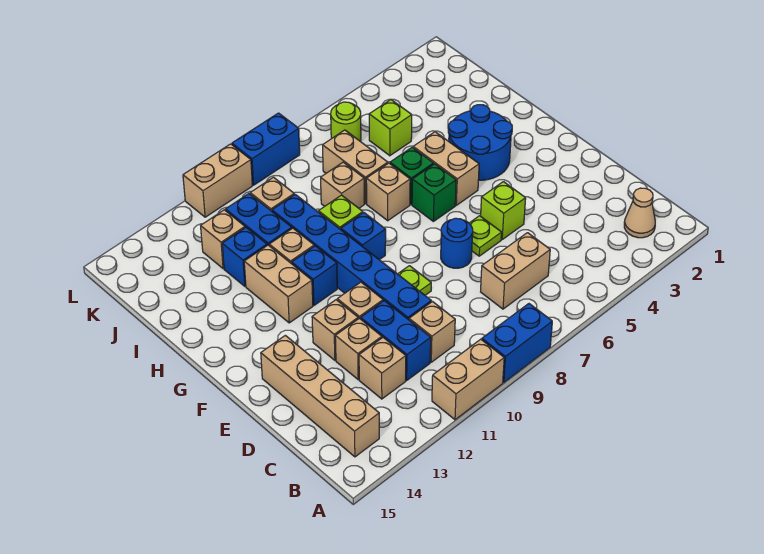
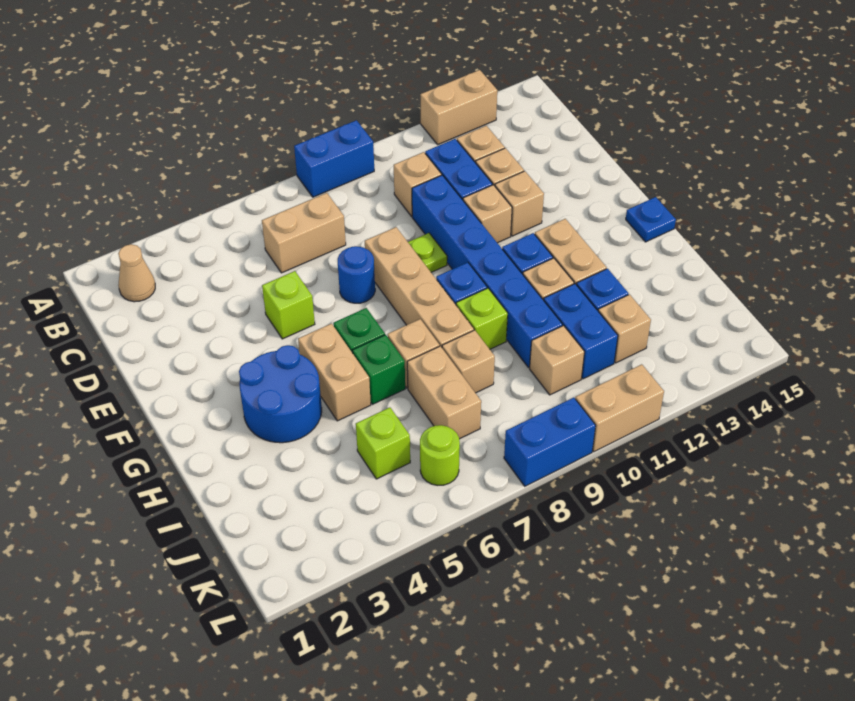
tan 1x2 brick [432,339,504,420] -> tan 1x2 brick moved to [420,70,497,144]
tan 1x4 brick [261,335,379,457] -> tan 1x4 brick moved to [365,227,474,347]
lime 1x1 plate [469,216,502,256] -> none
none -> blue 1x1 plate [626,197,676,242]

